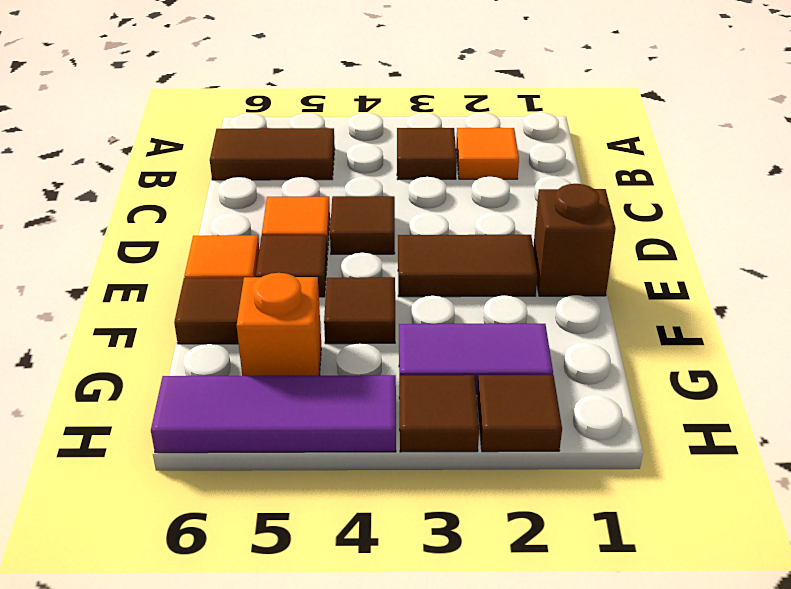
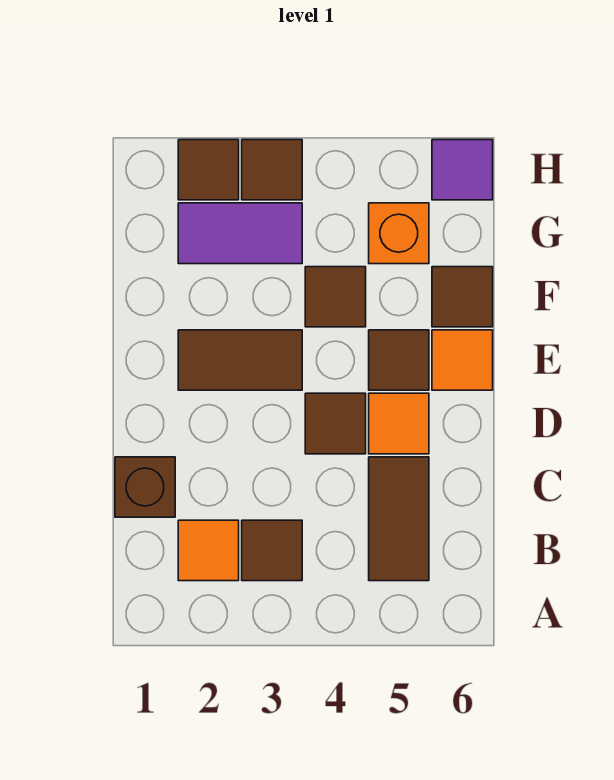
brown 1x2 tile [210,128,335,180] -> brown 1x2 tile turned to [369,457,429,581]
brown 1x1 brick [533,184,616,296] -> brown 1x1 brick moved to [115,457,175,517]
purple 1x3 tile [151,375,396,453] -> purple 1x1 tile [432,140,493,200]

